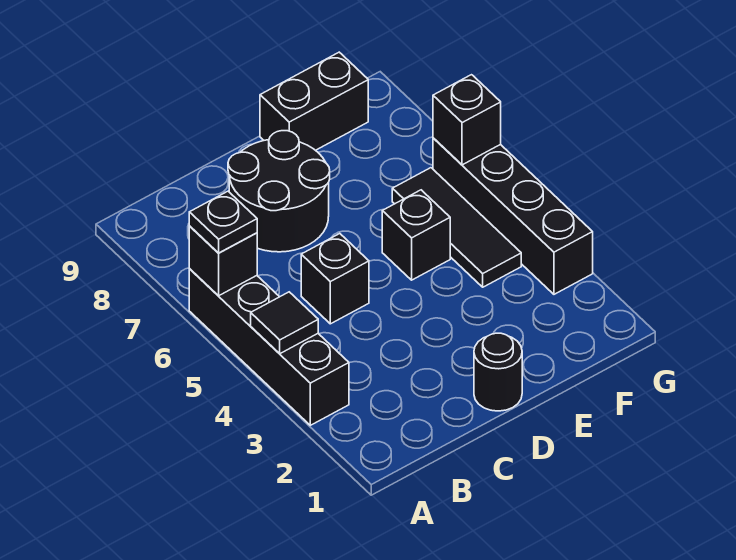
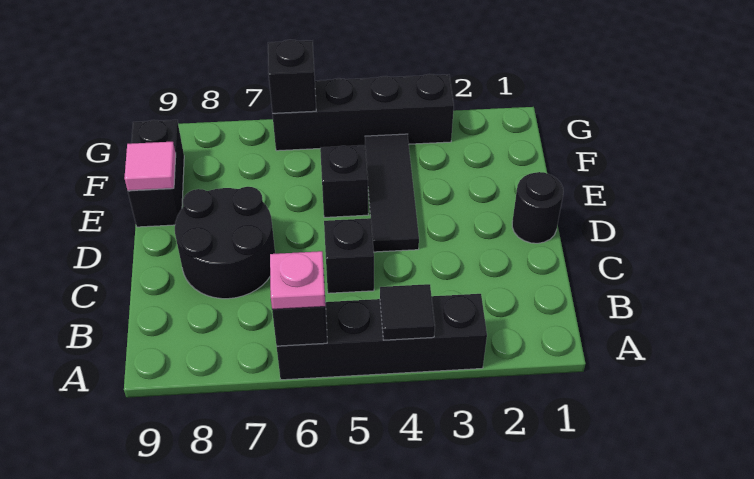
black 1x1 plate [189,191,257,253] -> pink 1x1 plate [270,251,325,309]
none -> pink 1x1 tile [124,142,176,191]
black 1x3 tile [392,168,521,287] -> black 1x3 tile turned to [365,134,419,252]

